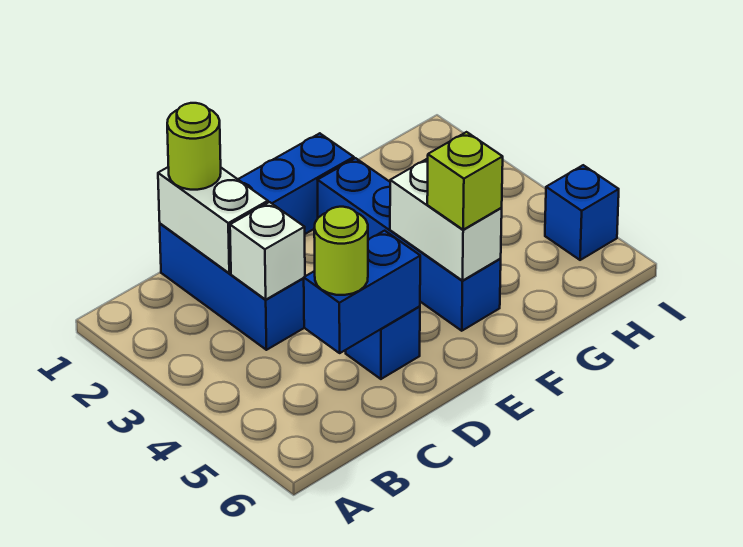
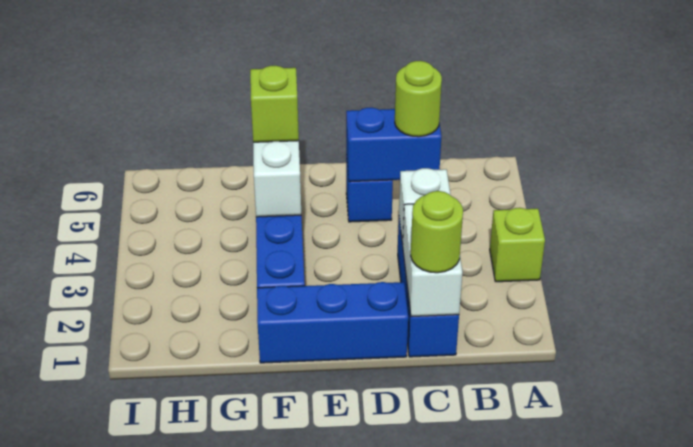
none -> lime 1x1 brick [490,208,545,282]
blue 1x1 brick [545,165,619,260] -> none

